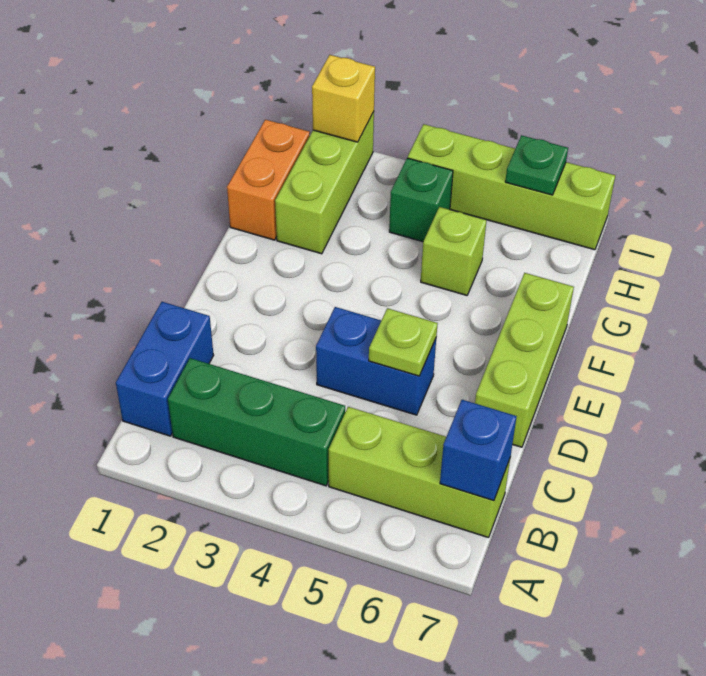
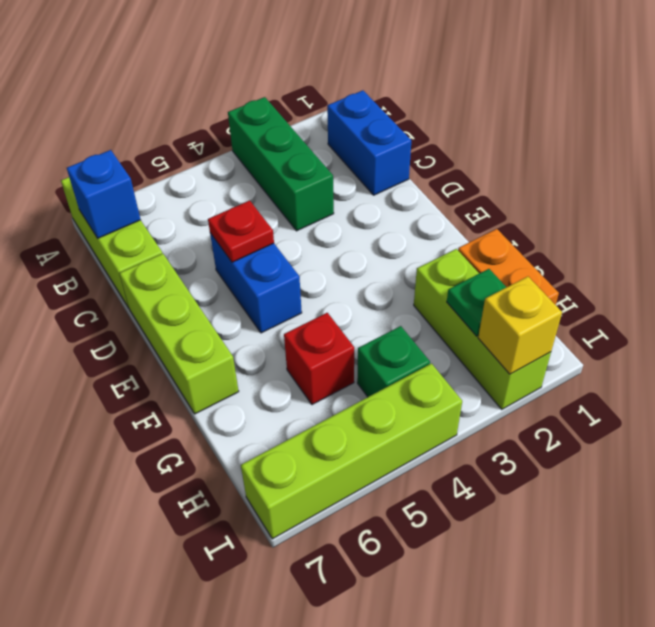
green 1x3 brick [168,358,345,486] -> green 1x3 brick turned to [228,97,334,231]
lime 1x3 brick [329,407,510,538] -> lime 1x3 brick turned to [61,177,162,308]
blue 1x2 brick [316,307,436,415] -> blue 1x2 brick turned to [210,233,302,333]
lime 1x1 plate [369,308,438,376] -> red 1x1 plate [208,200,274,262]
lime 1x1 brick [421,207,487,295] -> red 1x1 brick [284,313,354,405]
green 1x1 plate [505,135,568,195] -> green 1x1 plate moved to [447,269,506,336]

